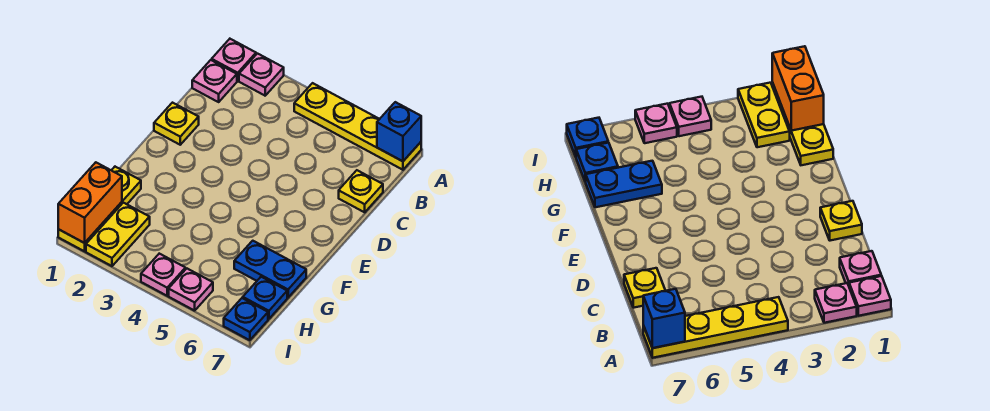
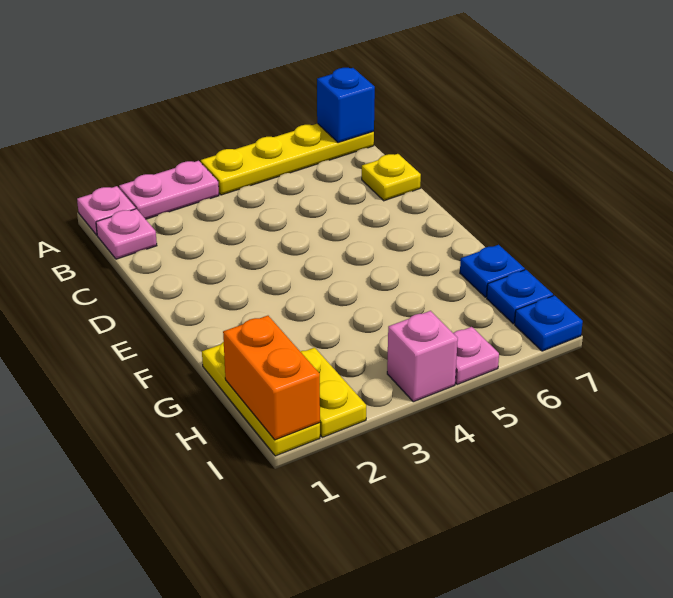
pink 1x1 plate [239,54,284,96] -> pink 1x2 plate [119,161,219,219]
yellow 1x1 plate [154,103,199,145] -> none
blue 1x2 plate [234,241,306,298] -> blue 1x1 plate [460,245,525,297]
pink 1x1 plate [141,254,185,296] -> pink 1x1 brick [387,311,458,402]

